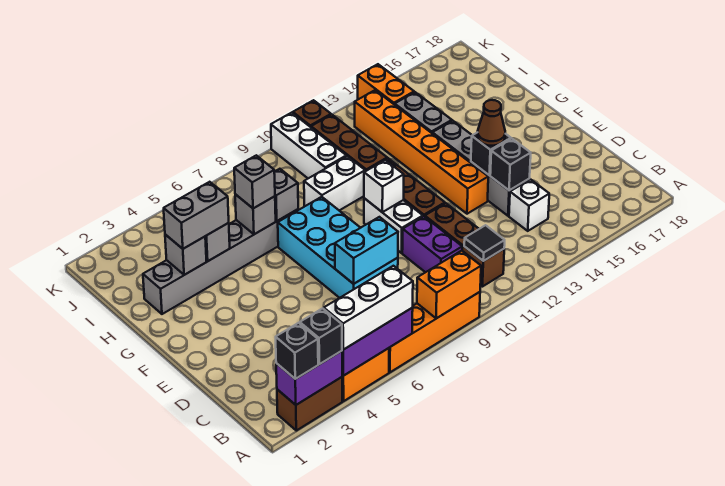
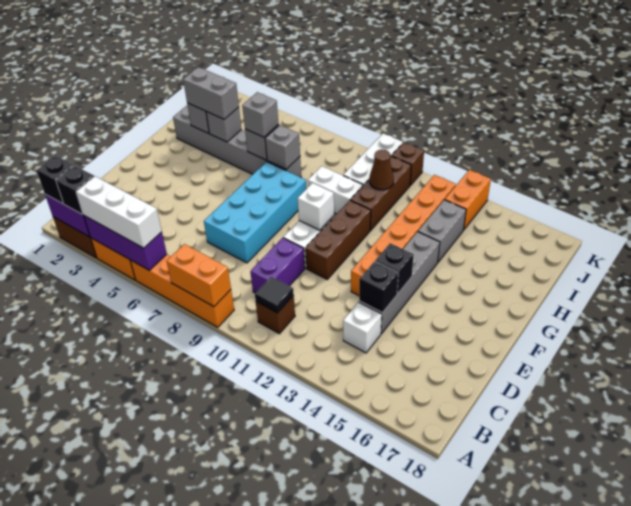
brown 1x3 brick [425,203,504,287] -> brown 1x1 brick [256,296,295,334]
cyan 1x2 brick [335,217,398,284] -> none
brown 1x1 cone [478,100,505,146] -> brown 1x1 cone moved to [369,150,394,190]

